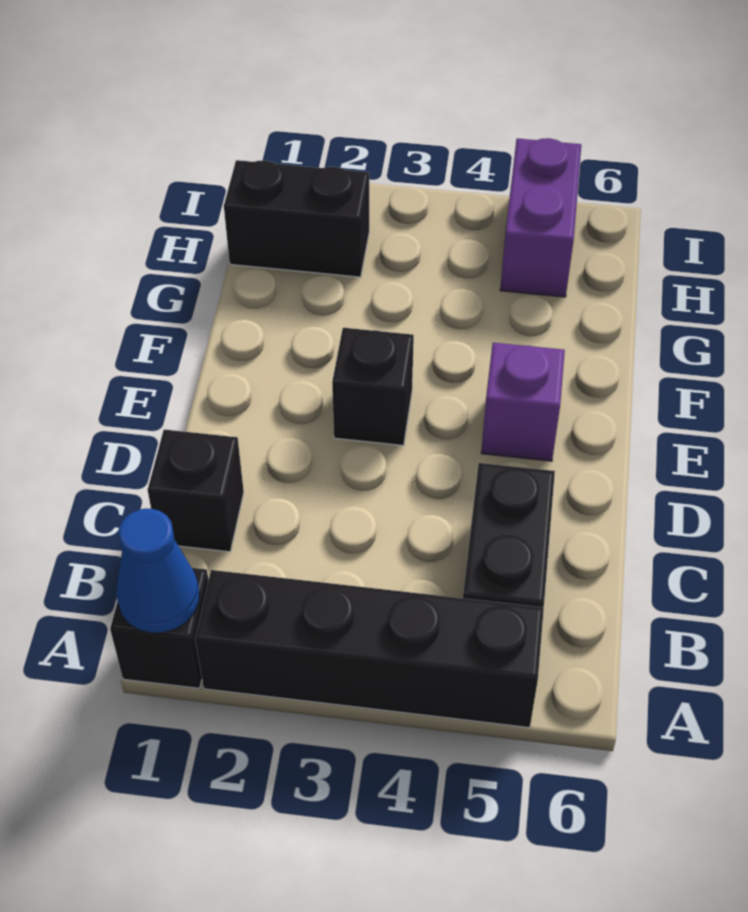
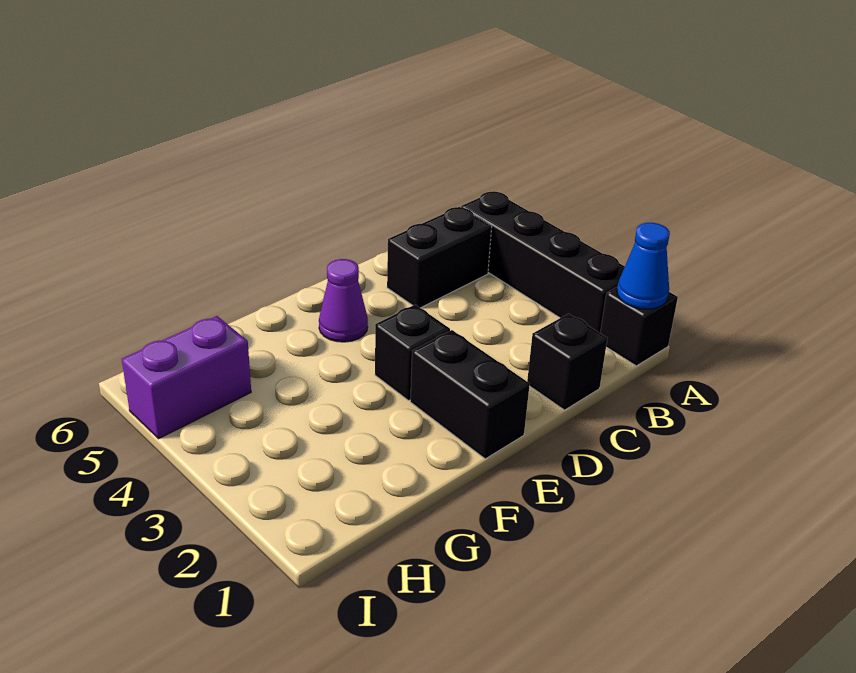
purple 1x1 brick [481,343,565,461] -> purple 1x1 cone [319,259,368,342]
black 1x2 brick [224,160,369,277] -> black 1x2 brick moved to [410,330,530,459]

